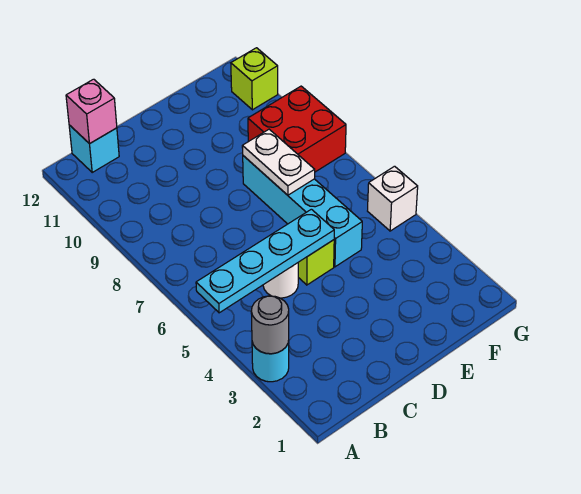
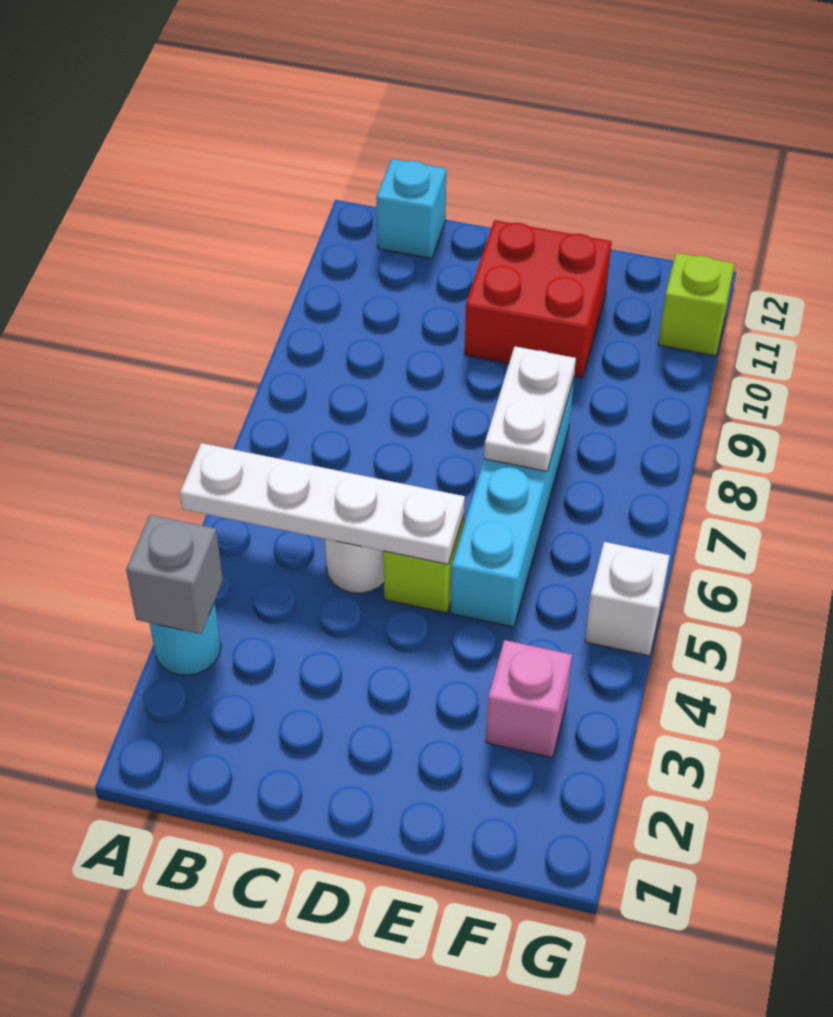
grey 1x1 round brick [251,296,289,354] -> grey 1x1 brick [126,515,223,634]
cyan 1x4 plate [196,209,334,313] -> white 1x4 plate [180,443,465,564]
pink 1x1 brick [66,79,117,144] -> pink 1x1 brick moved to [486,640,572,758]
red 2x2 brick [248,86,346,172] -> red 2x2 brick moved to [464,220,612,378]

